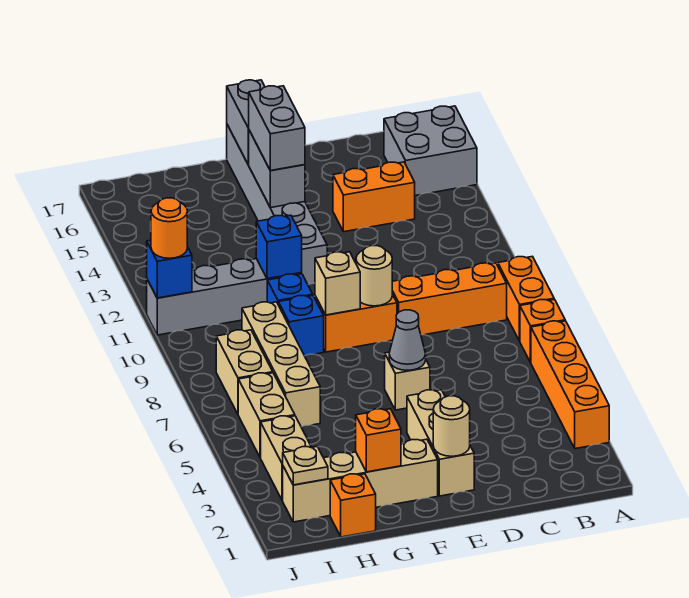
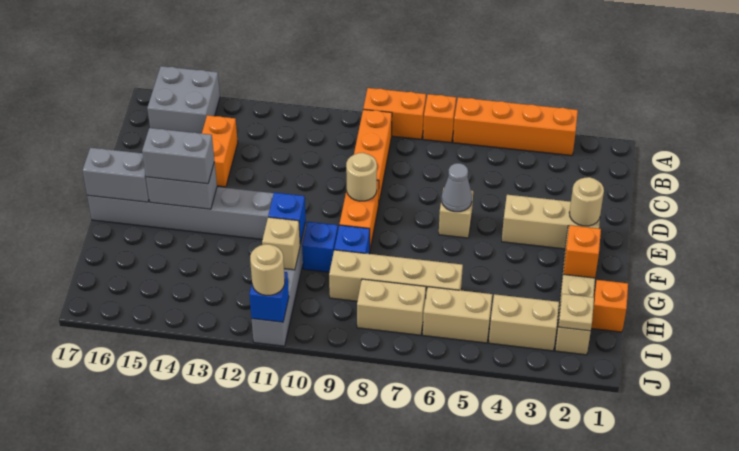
tan 1x1 brick [315,252,360,315] -> tan 1x1 brick moved to [262,217,300,270]
orange 1x1 round brick [151,198,187,258] -> tan 1x1 round brick [250,244,285,295]

